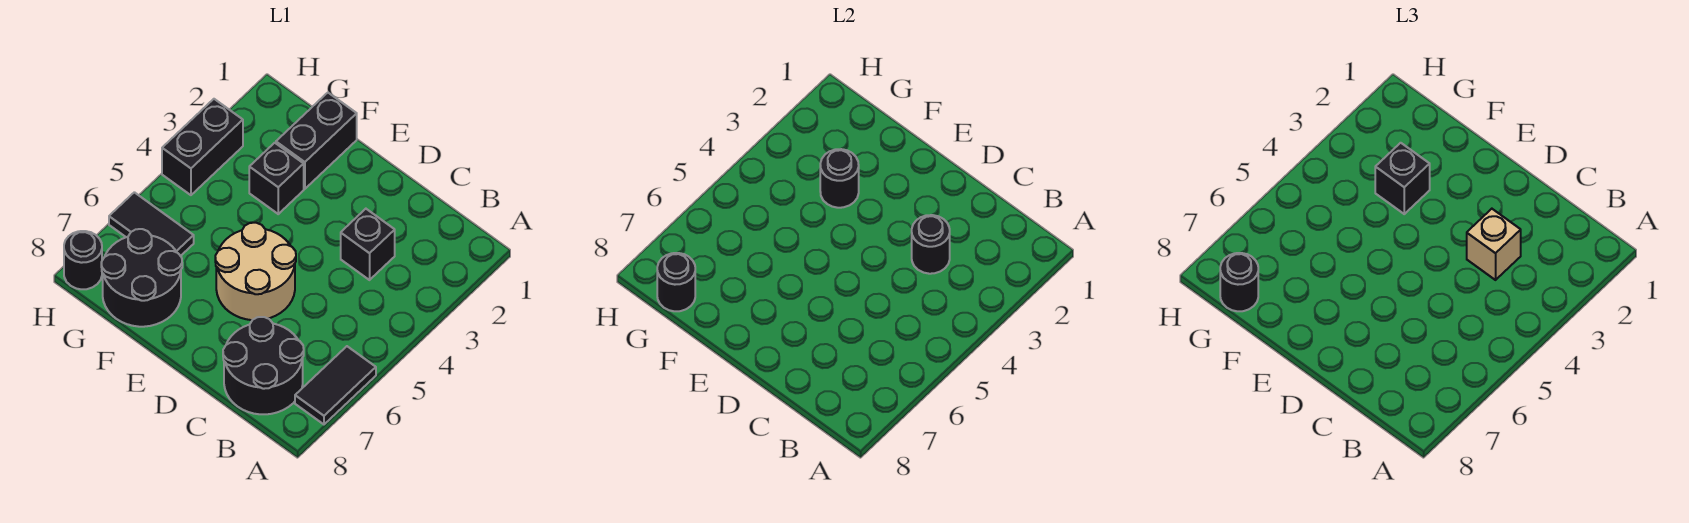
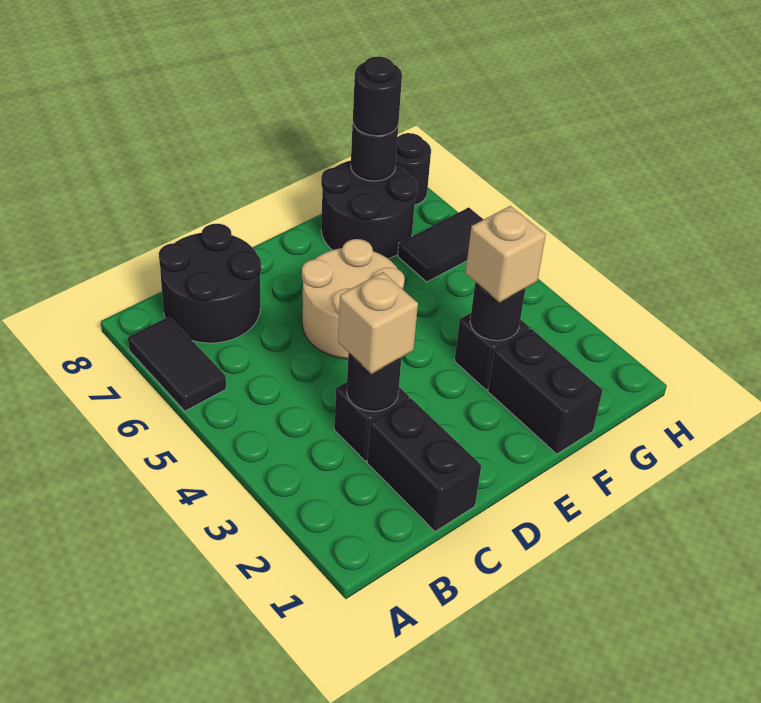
black 1x1 brick [1375,143,1430,214] -> tan 1x1 brick [465,206,546,303]
black 1x2 brick [162,99,243,195] -> black 1x2 brick moved to [367,398,481,531]

